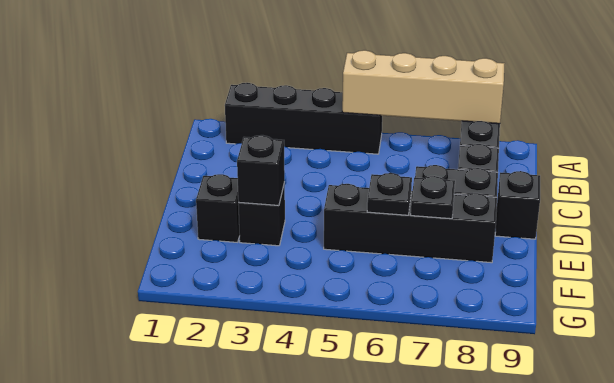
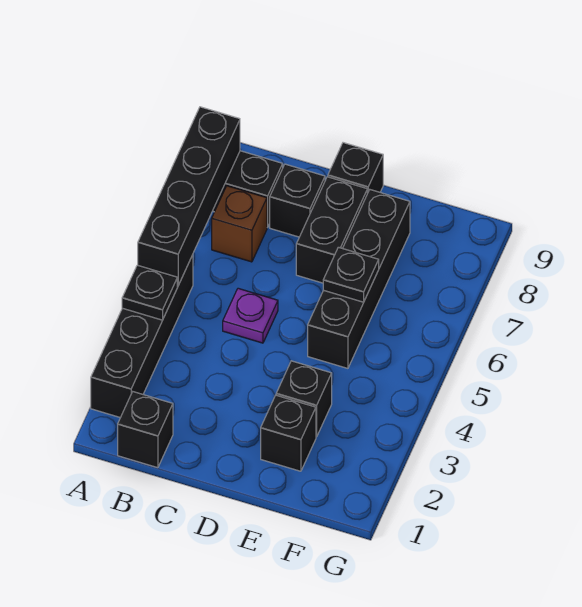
tan 1x4 brick [342,50,505,124] -> black 1x4 brick [138,107,240,286]
none -> brown 1x1 brick [212,186,267,262]
none -> purple 1x1 plate [223,288,278,343]
black 1x1 brick [237,135,285,205] -> black 1x1 brick moved to [118,392,173,468]
black 1x1 plate [411,176,455,219] -> black 1x1 plate moved to [122,265,177,320]

